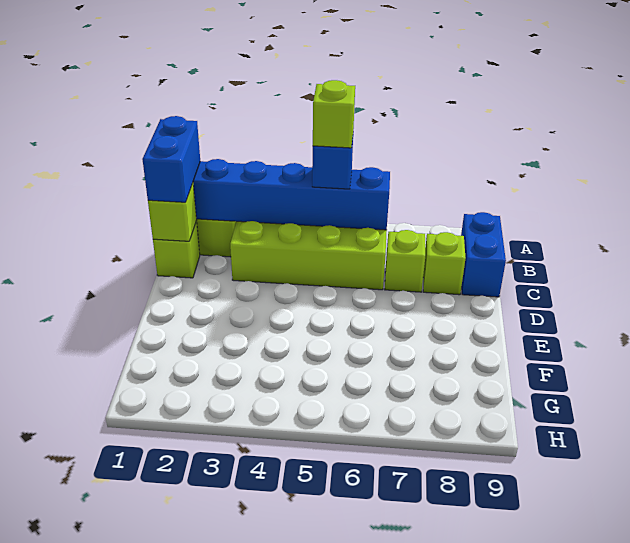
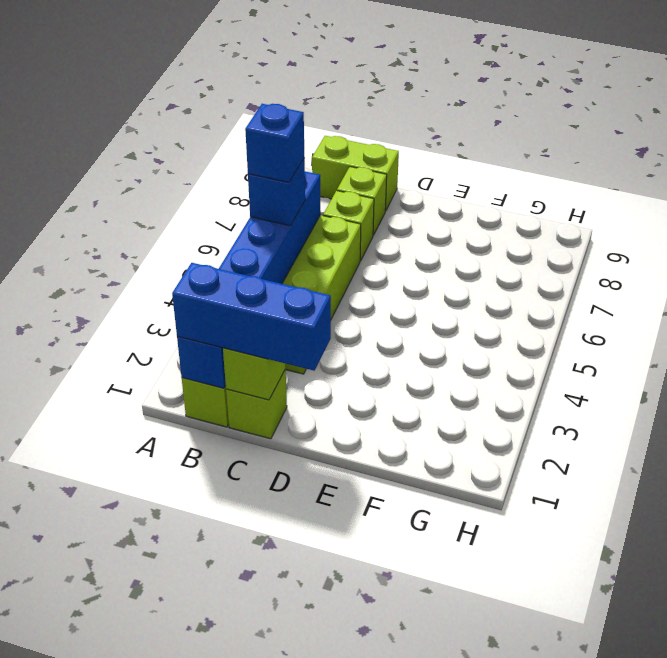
blue 1x2 brick [142,116,200,202] -> blue 1x3 brick [172,263,331,371]
lime 1x1 brick [313,80,355,148] -> blue 1x1 brick [245,104,304,182]
blue 1x2 brick [461,212,506,297] -> lime 1x2 brick [312,136,399,211]

